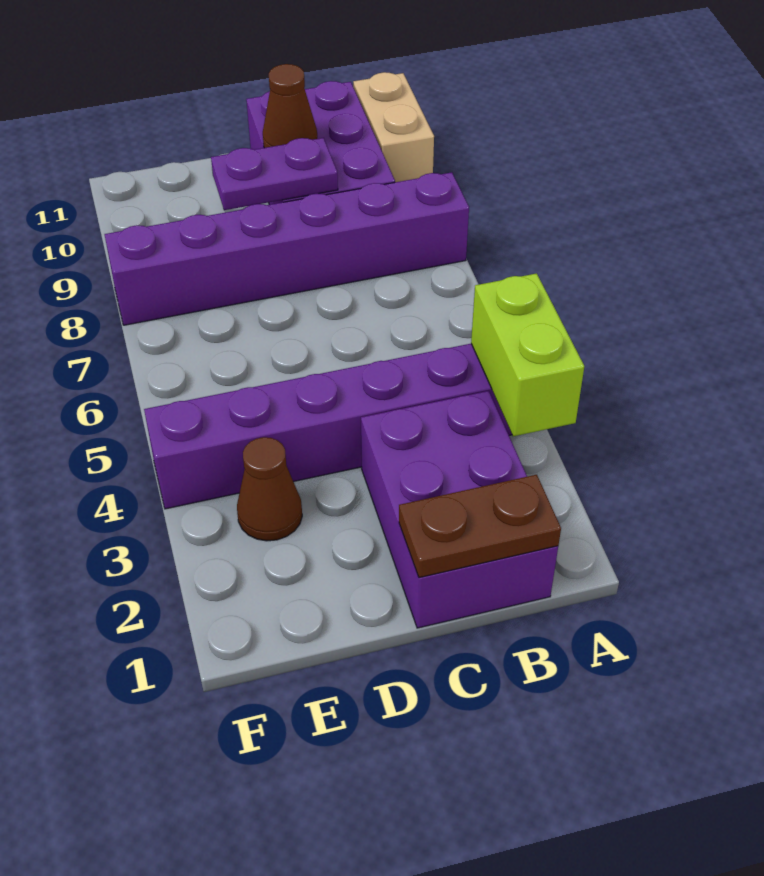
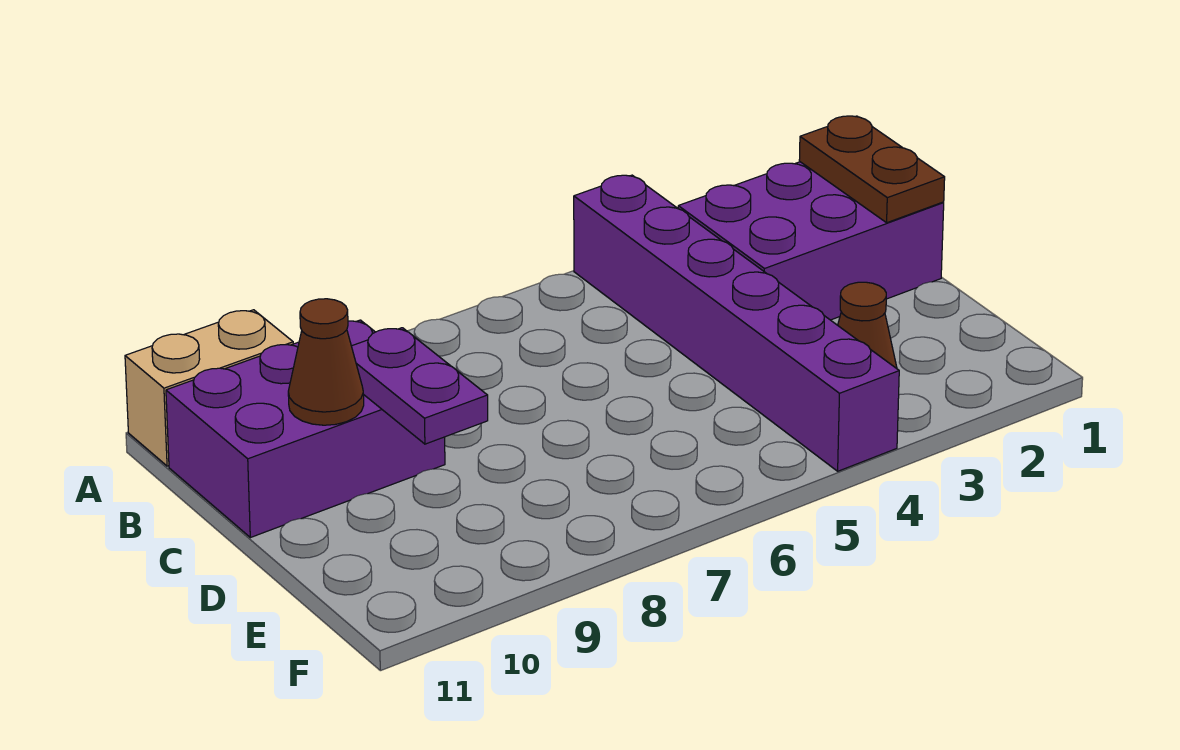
lime 1x2 brick [471,273,584,436] -> none
purple 1x6 brick [105,172,469,325] -> none

